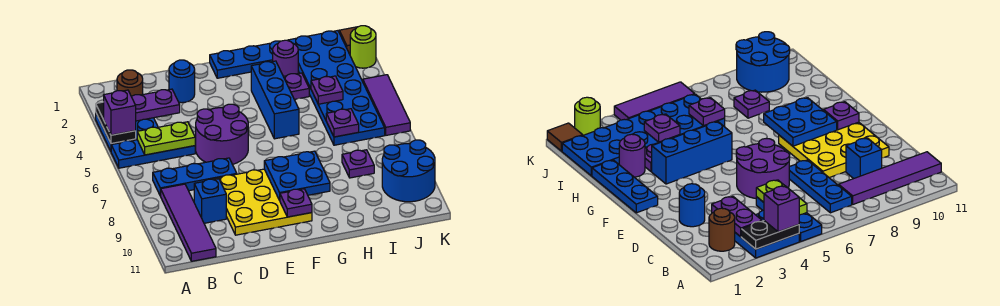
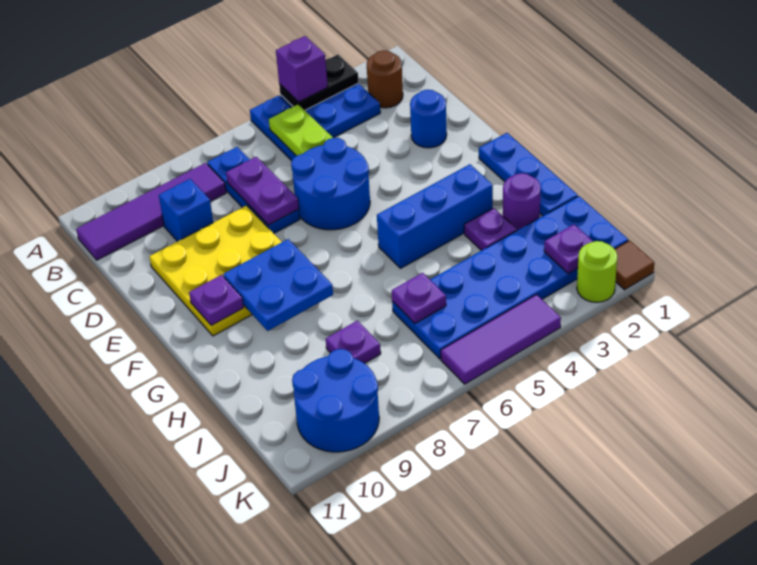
purple 1x2 plate [131,89,180,121] -> purple 1x2 plate moved to [226,157,299,225]
purple 2x2 round brick [196,104,248,164] -> blue 2x2 round brick [291,138,370,230]
purple 1x1 plate [311,76,343,104] -> purple 1x1 plate moved to [544,225,593,274]

